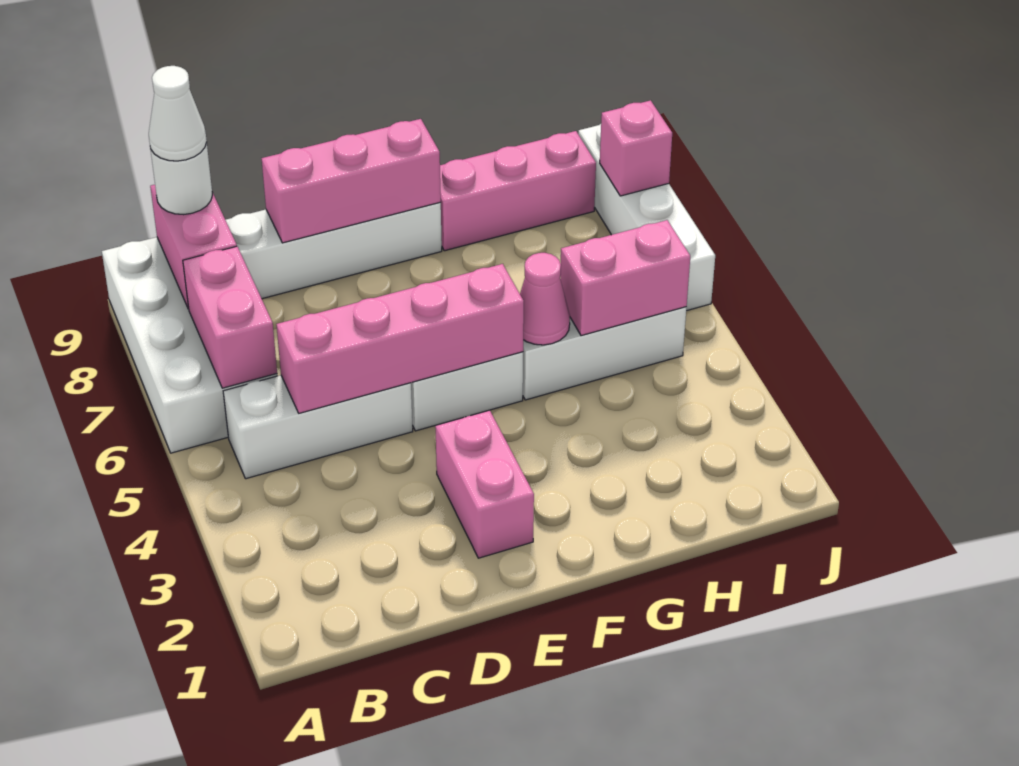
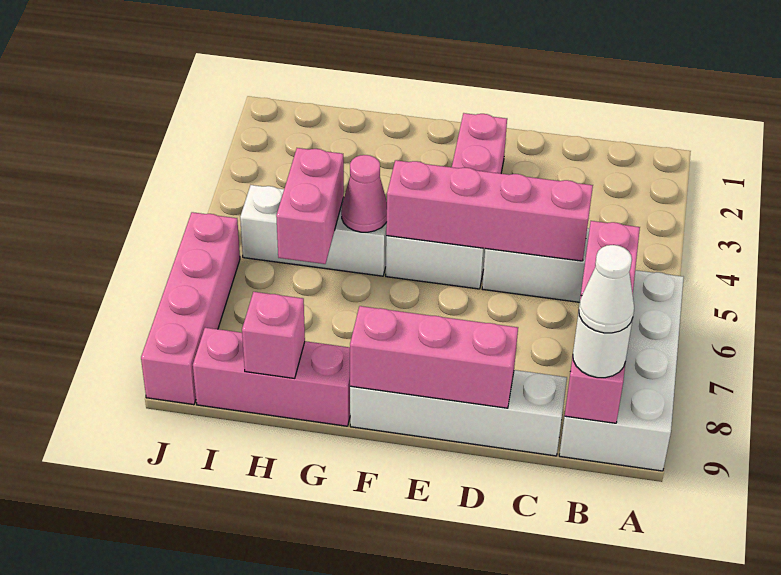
pink 1x2 brick [560,220,690,336] -> pink 1x2 brick turned to [276,148,344,264]
white 1x4 brick [578,124,715,311] -> pink 1x4 brick [141,212,240,405]
pink 1x1 brick [600,100,672,196] -> pink 1x1 brick moved to [242,292,305,378]

